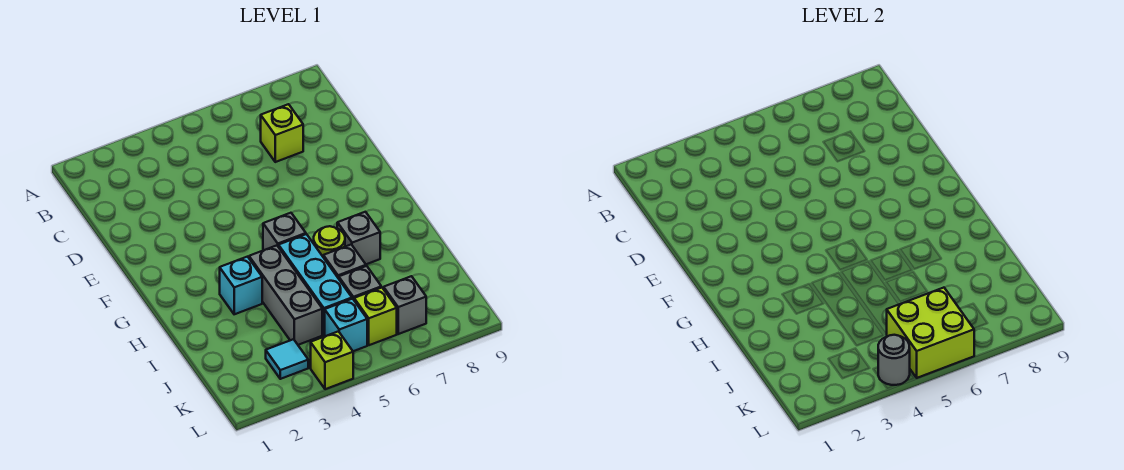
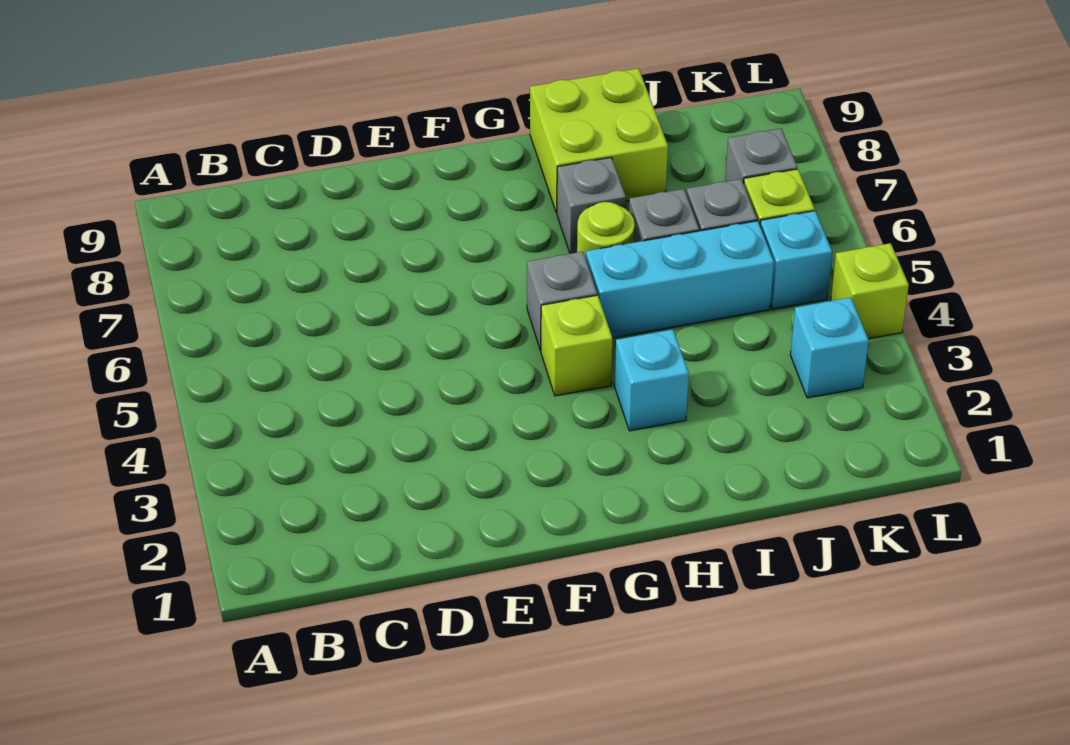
lime 1x1 brick [261,104,303,162] -> lime 1x1 brick moved to [541,295,612,396]
grey 1x3 brick [249,245,322,345] -> none
cyan 1x1 tile [266,339,308,379] -> cyan 1x1 brick [790,297,869,398]
lime 2x2 brick [886,288,974,378] -> lime 2x2 brick moved to [530,68,668,213]
grey 1x1 round brick [878,335,910,385] -> none

